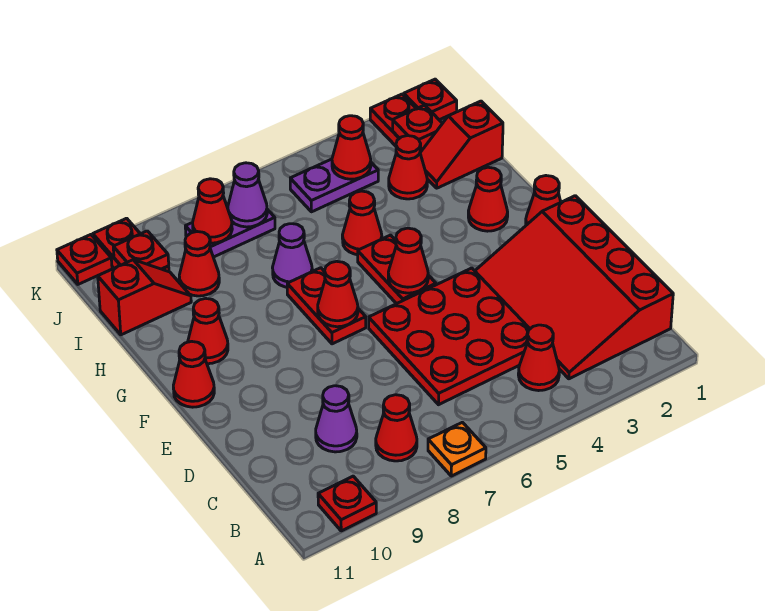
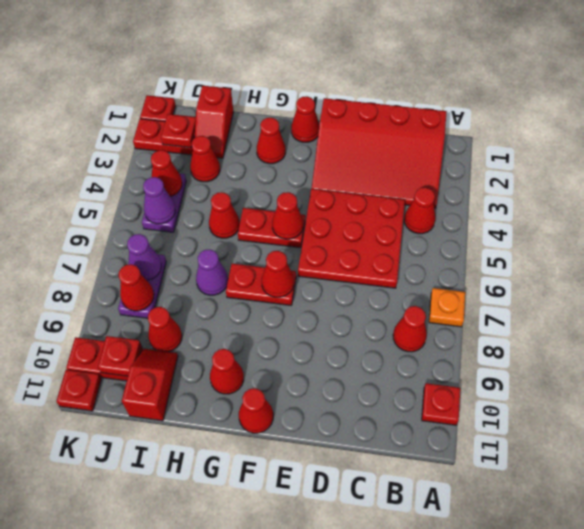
purple 1x1 cone [316,386,357,452] -> purple 1x1 cone moved to [143,177,175,224]

